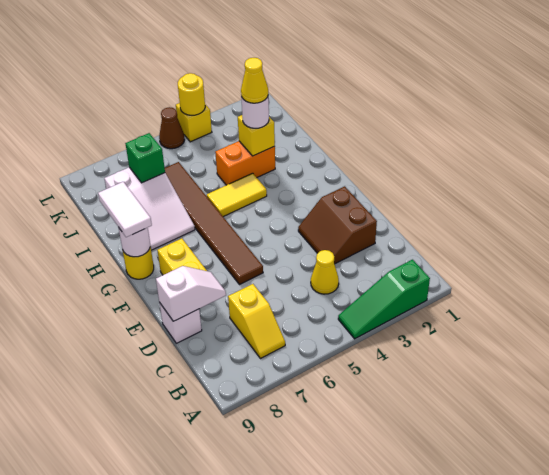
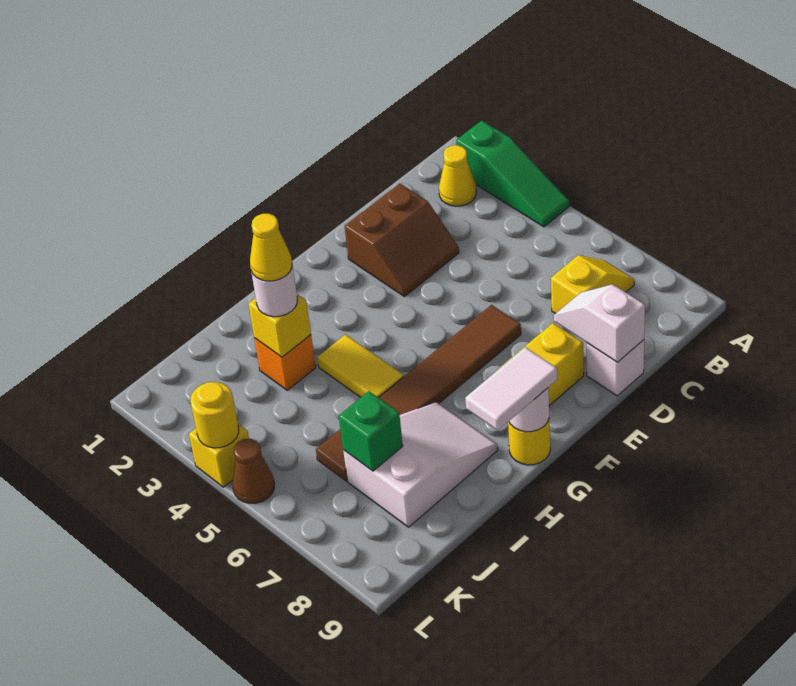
yellow 1x1 cone [311,250,339,294] -> yellow 1x1 cone moved to [439,145,476,206]
orange 1x2 brick [215,141,275,185] -> orange 1x1 brick [254,335,316,390]

